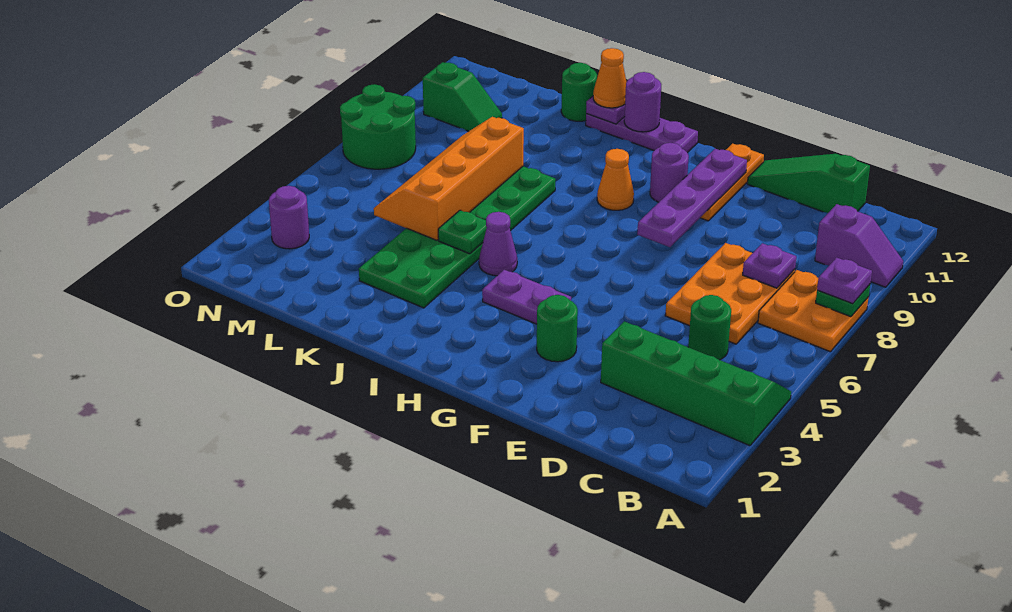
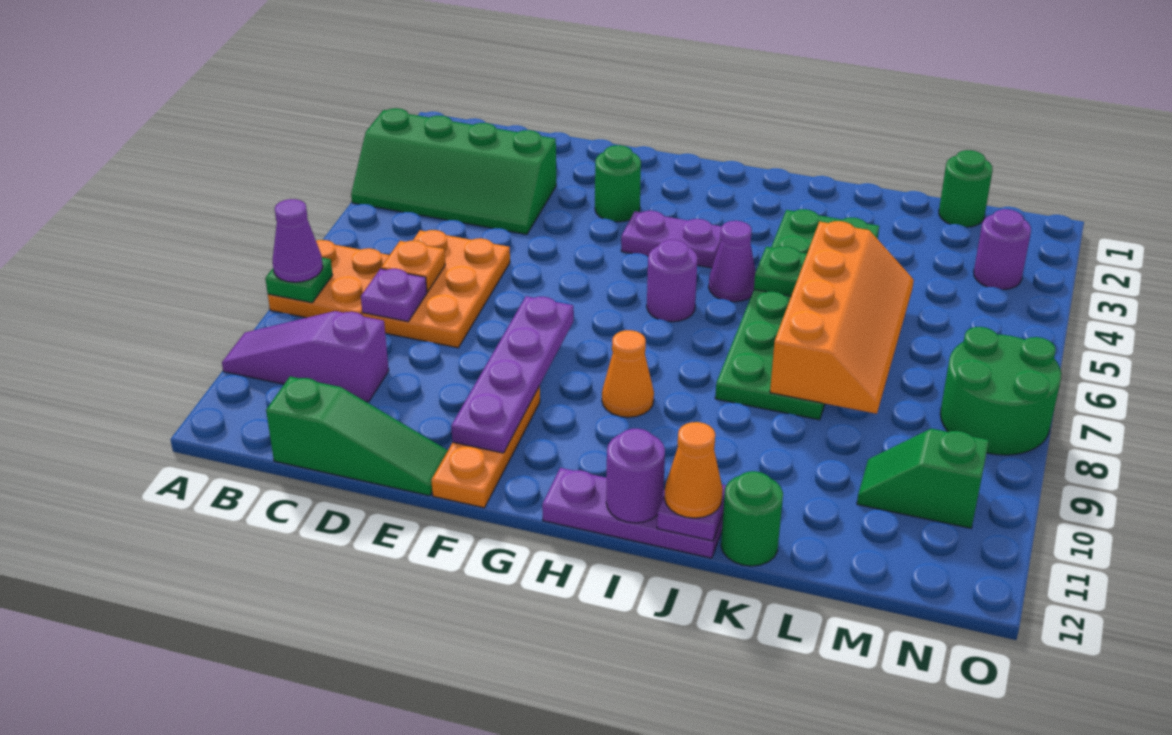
purple 1x1 plate [817,257,872,304] -> purple 1x1 cone [273,199,323,282]
purple 1x2 slope [815,204,903,287] -> purple 1x3 slope [222,311,389,402]
green 1x1 round brick [688,295,731,360] -> green 1x1 round brick moved to [939,150,992,227]
none -> orange 1x1 plate [381,241,445,292]
purple 1x1 round brick [650,143,689,202] -> purple 1x1 round brick moved to [647,240,698,322]

